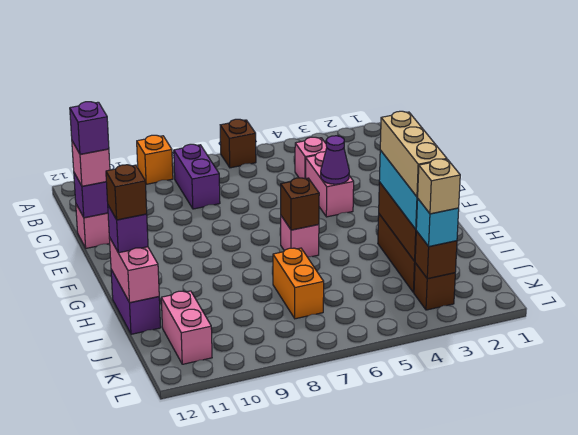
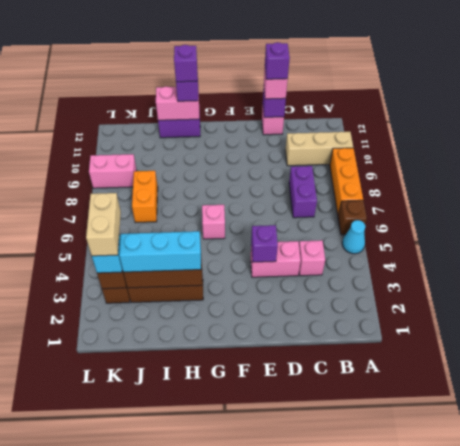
none -> cyan 1x1 cone [342,220,365,254]
orange 1x1 brick [137,135,173,184] -> orange 1x3 brick [330,148,363,215]
purple 1x2 brick [174,144,220,209] -> purple 1x2 brick turned to [289,166,317,218]
purple 1x1 cone [321,136,349,184] -> purple 1x1 brick [251,225,278,262]
brown 1x1 brick [281,178,319,230] -> none
tan 1x3 brick [380,111,447,197] -> tan 1x3 brick moved to [285,132,353,166]
brown 1x1 brick [106,165,147,220] -> purple 1x1 brick [174,45,197,82]
orange 1x2 brick [273,248,324,319] -> orange 1x2 brick turned to [132,171,158,223]
pink 1x2 brick [161,291,212,364] -> pink 1x2 brick moved to [89,154,137,188]
tan 1x1 brick [418,159,460,214] -> tan 1x2 brick [86,193,121,256]

